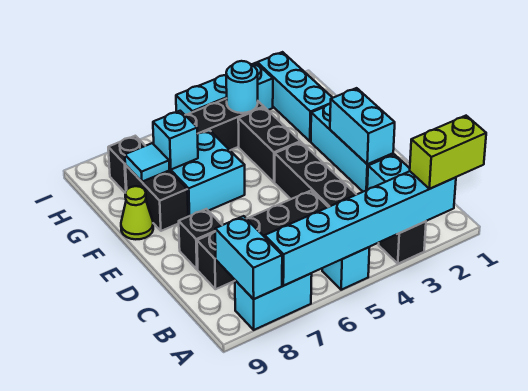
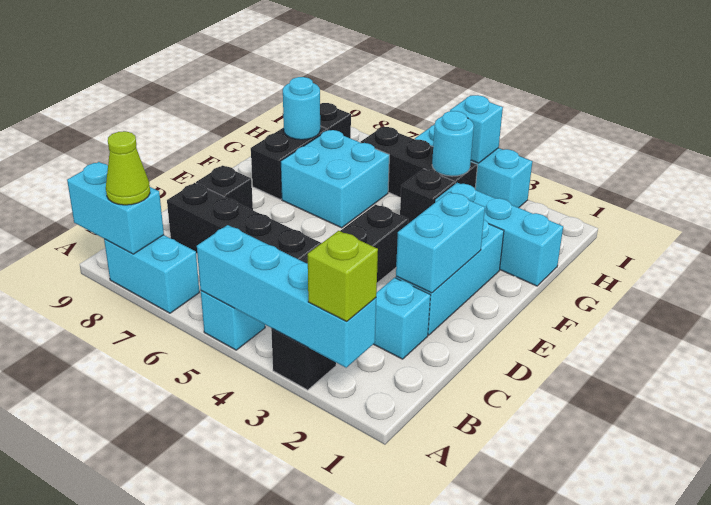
lime 1x2 brick [410,116,486,189] -> lime 1x1 brick [308,231,378,321]
cyan 1x6 brick [265,171,456,286] -> cyan 1x4 brick [197,225,376,368]
cyan 1x2 brick [215,216,282,299] -> cyan 1x2 brick turned to [67,162,164,254]
black 1x2 brick [238,107,300,182] -> black 1x1 brick [400,169,455,224]
lime 1x1 cone [121,186,153,239] -> lime 1x1 cone moved to [106,131,150,205]
cyan 1x3 brick [257,52,332,142] -> cyan 1x3 brick turned to [435,183,563,286]
cyan 1x1 brick [153,111,198,169] -> cyan 1x1 brick moved to [450,95,503,163]
cyan 1x1 tile [125,143,169,182] -> cyan 1x1 round brick [283,77,320,140]

